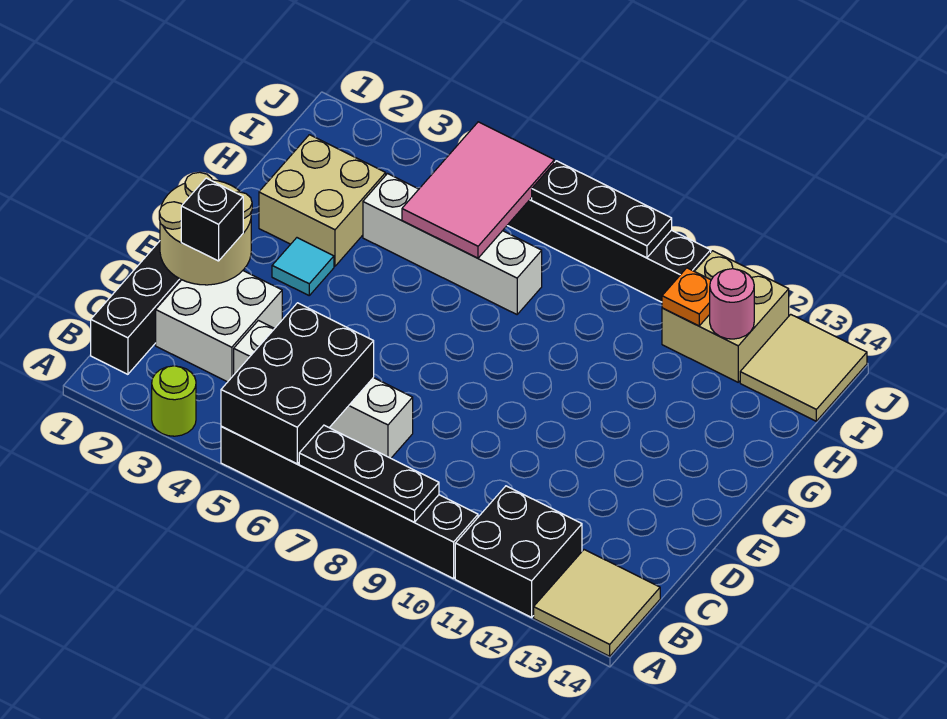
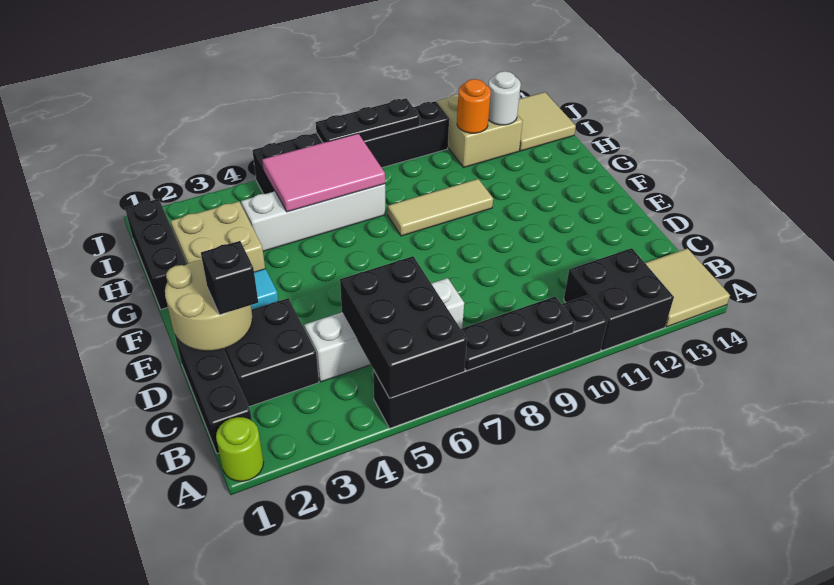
lime 1x1 round brick [152,366,196,436] -> lime 1x1 round brick moved to [216,417,264,481]
white 2x2 brick [156,271,282,382] -> black 2x2 brick [224,298,319,407]
none -> black 1x3 brick [125,199,187,309]
none -> tan 1x3 tile [388,179,493,236]
pink 2x3 tile [402,122,554,258] -> pink 2x3 tile turned to [262,134,385,212]
orange 1x1 plate [662,268,711,326] -> orange 1x1 round brick [457,79,491,133]
pink 1x1 round brick [710,269,754,339] -> white 1x1 round brick [488,71,521,125]

